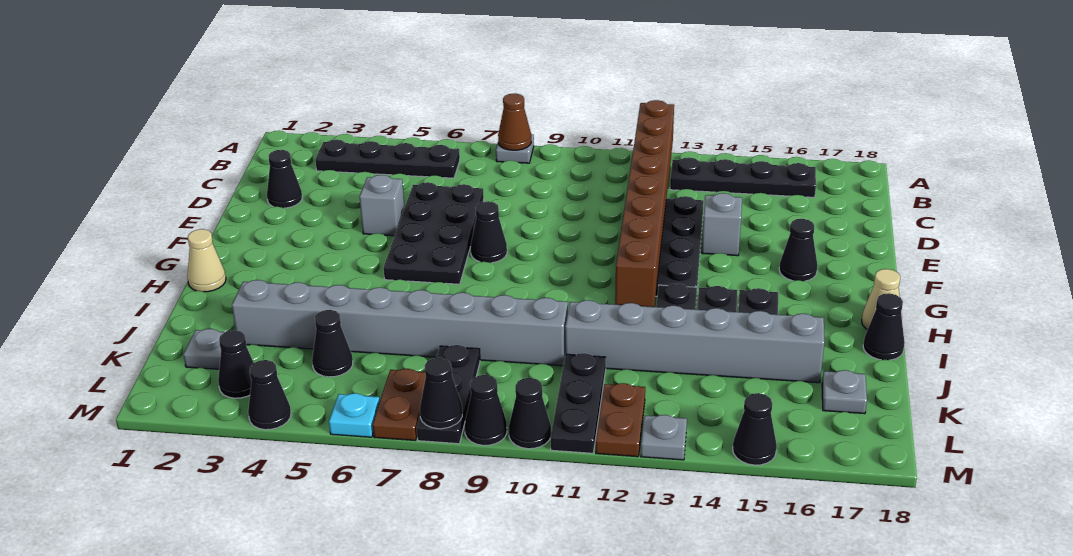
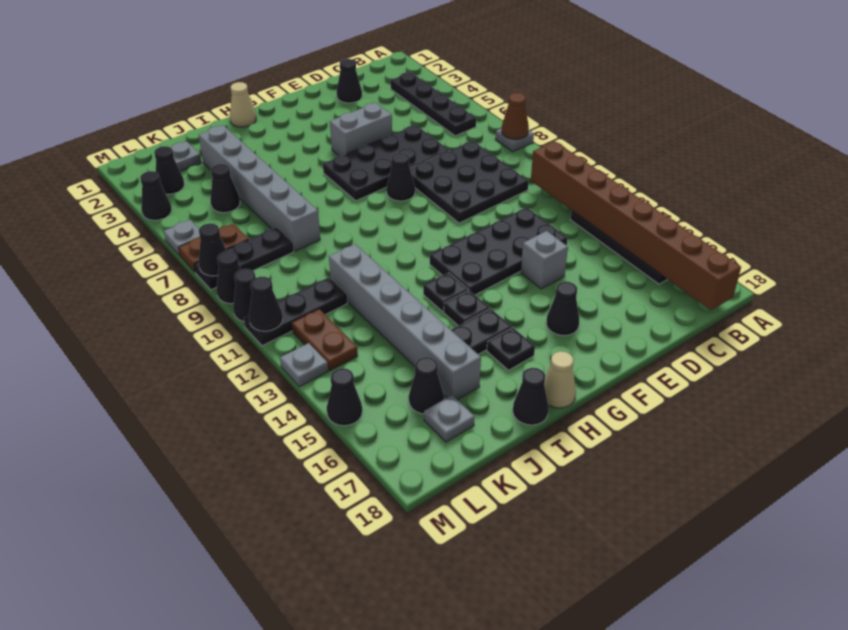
brown 1x8 brick [615,100,674,307] -> brown 1x8 brick turned to [531,141,741,310]
none -> black 3x3 plate [410,141,529,223]
grey 1x1 brick [359,175,404,236] -> grey 1x2 brick [330,103,392,156]
none -> black 1x1 plate [487,328,535,370]
grey 1x8 brick [232,280,568,366] -> grey 1x6 brick [199,125,320,251]
none -> black 1x1 cone [409,357,444,414]
brown 1x2 plate [596,383,645,457] -> brown 1x2 plate turned to [292,309,358,371]
cyan 1x1 plate [329,393,380,437] -> grey 1x1 plate [164,220,200,255]
none -> black 1x1 cone [249,277,283,331]

